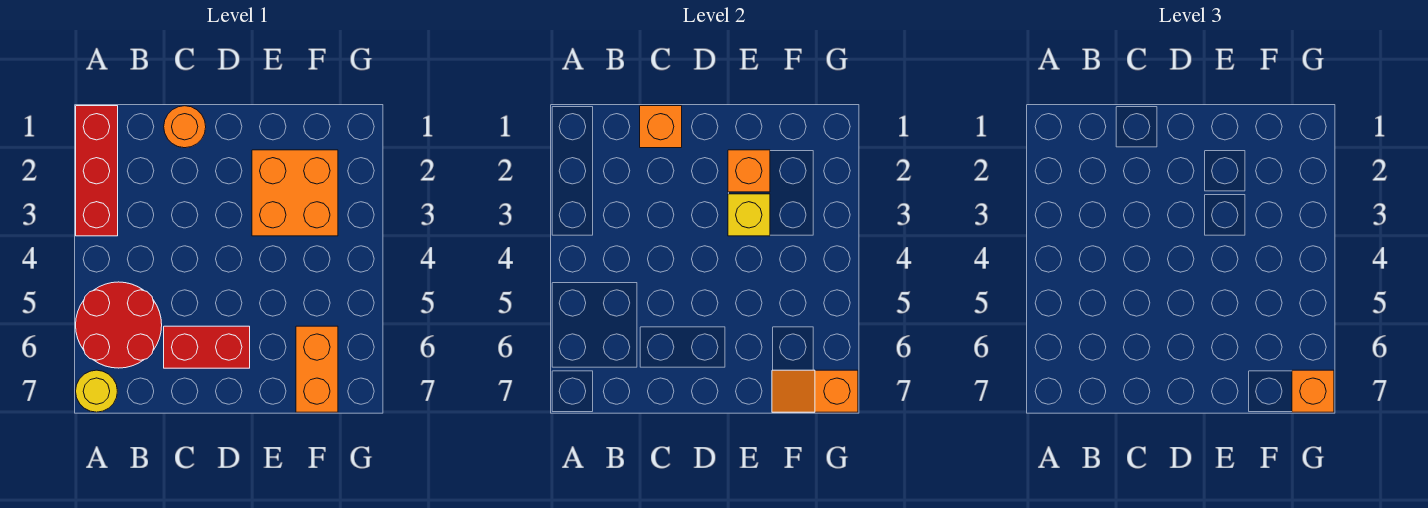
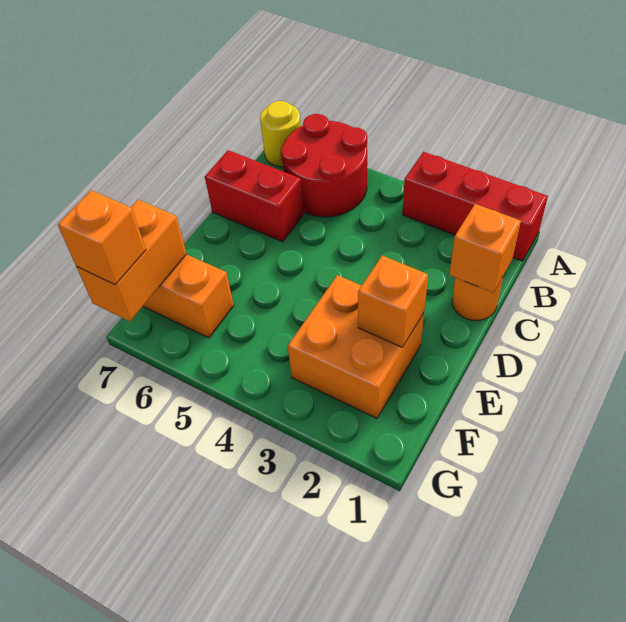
red 1x2 brick [164,326,250,368] -> red 1x2 brick turned to [205,150,304,242]
yellow 1x1 brick [728,194,770,236] -> none
orange 1x2 slope [772,370,858,412] -> orange 1x2 brick [77,200,187,321]

